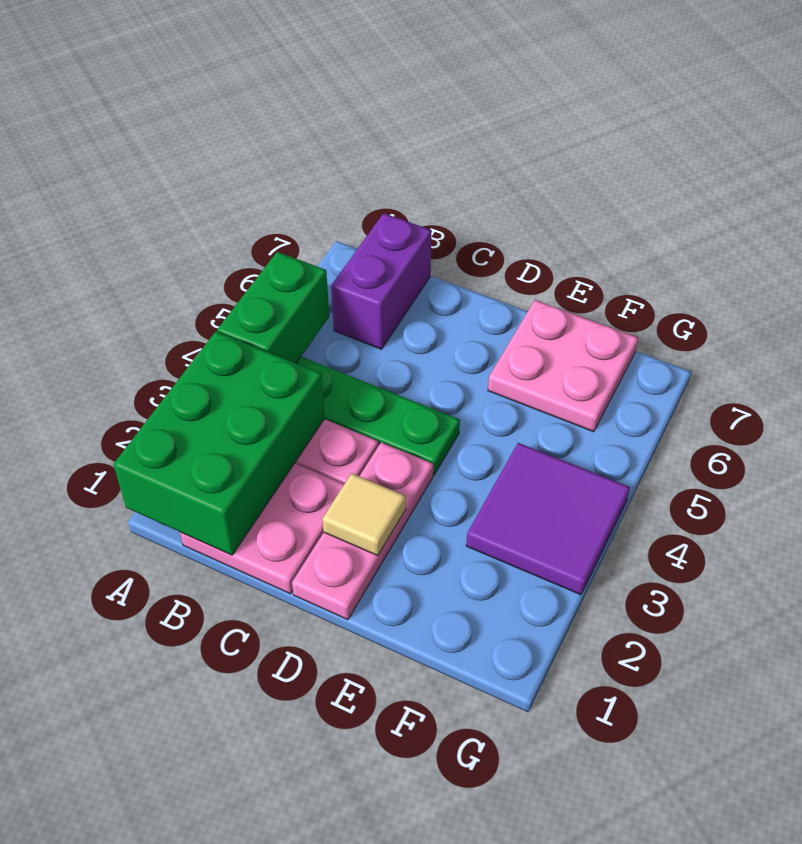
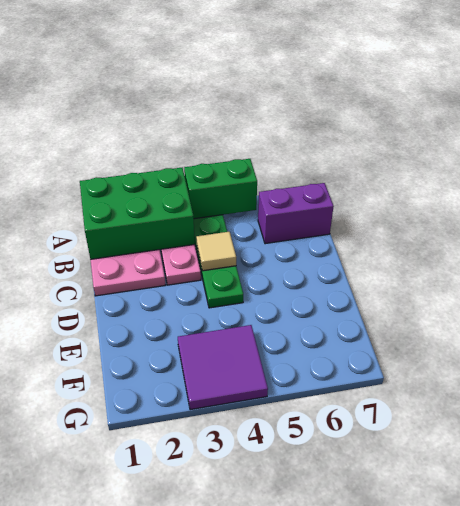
pink 1x3 plate [292,442,433,620] -> none
tan 1x1 tile [322,473,406,556] -> tan 1x1 tile moved to [196,232,236,271]
pink 2x2 plate [488,300,638,432] -> none

